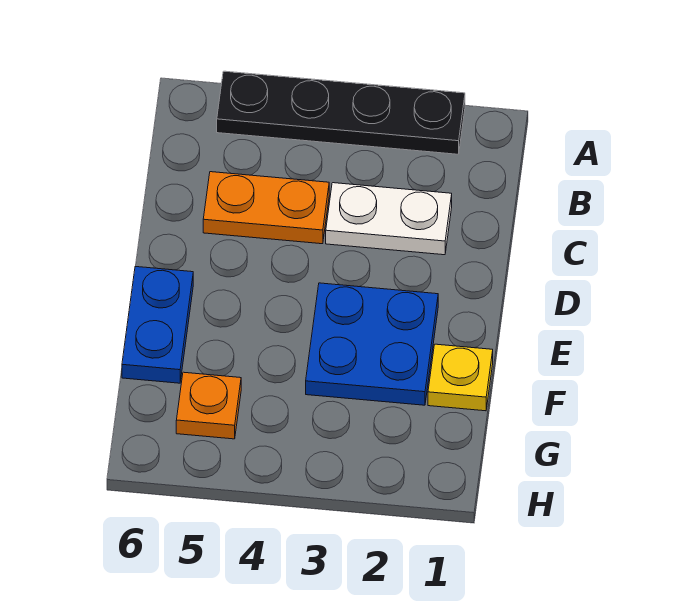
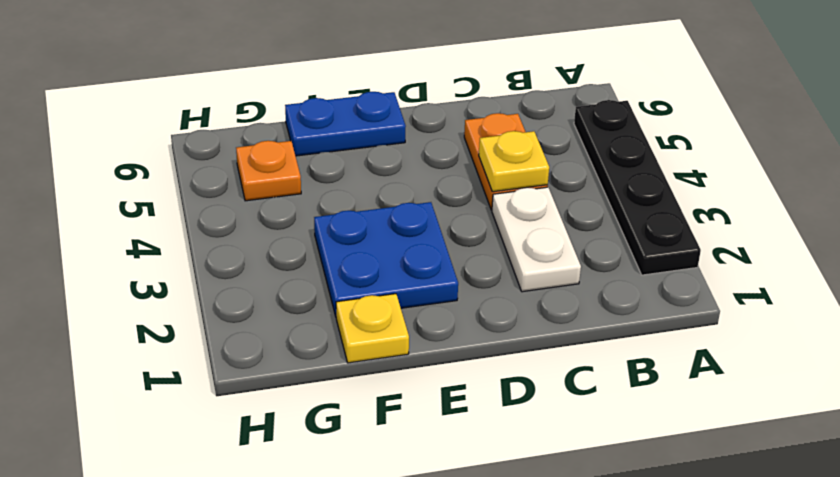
none -> yellow 1x1 plate [479,131,549,192]

